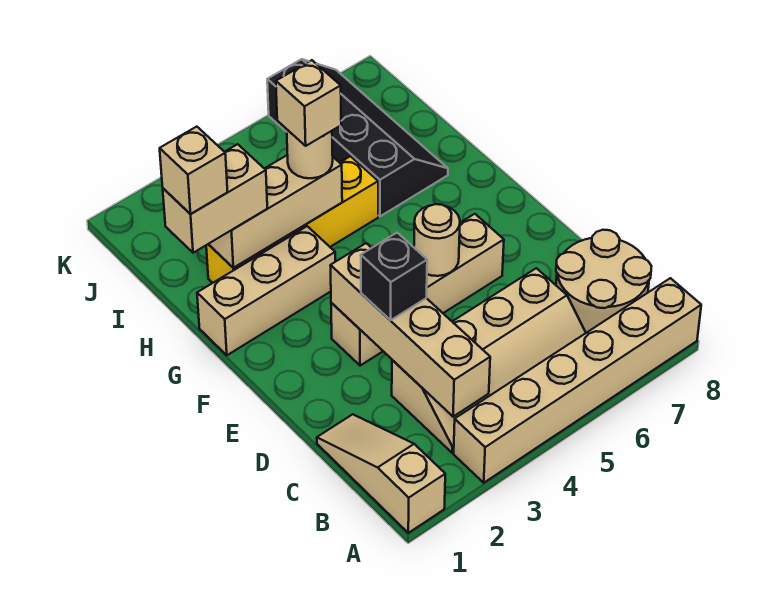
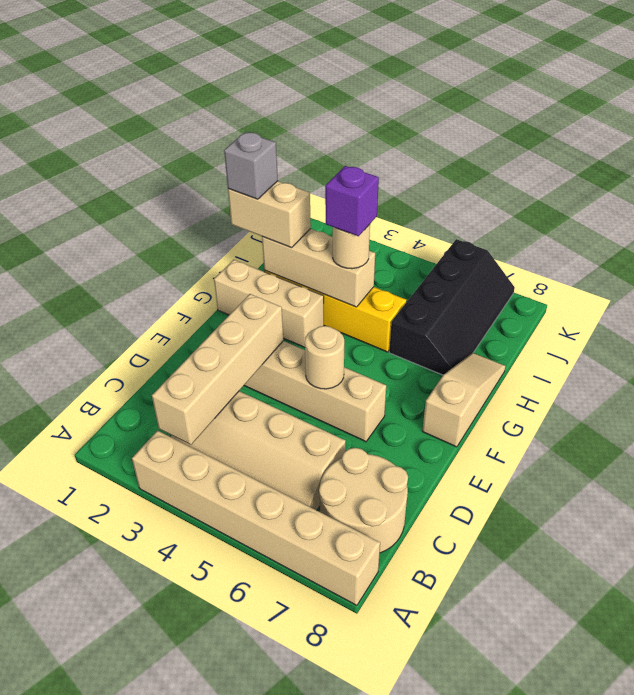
tan 1x3 slope [317,414,445,533] -> tan 1x3 slope moved to [422,353,506,447]
black 1x1 brick [361,233,427,320] -> none
tan 1x1 brick [160,127,227,214] -> grey 1x1 brick [224,132,278,199]
tan 1x1 brick [276,60,341,146] -> purple 1x1 brick [325,166,379,236]

